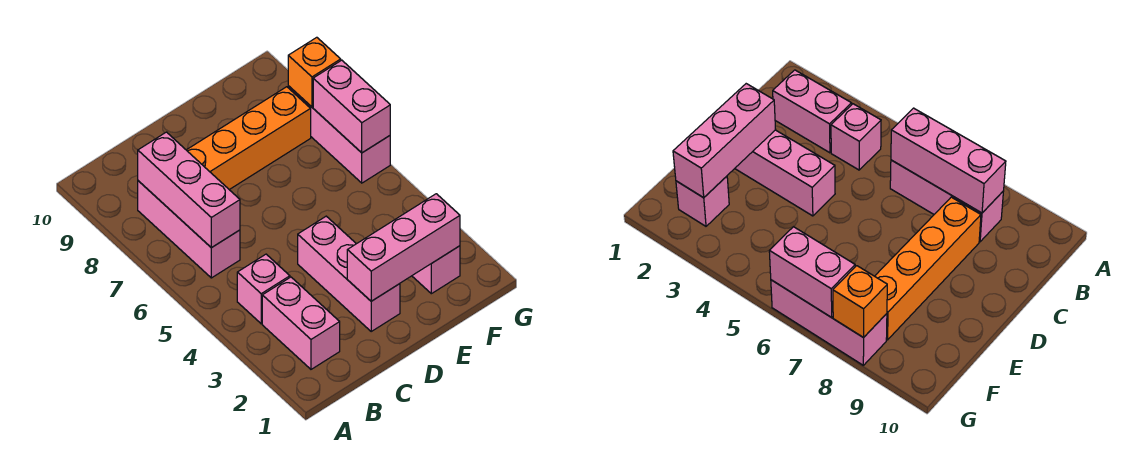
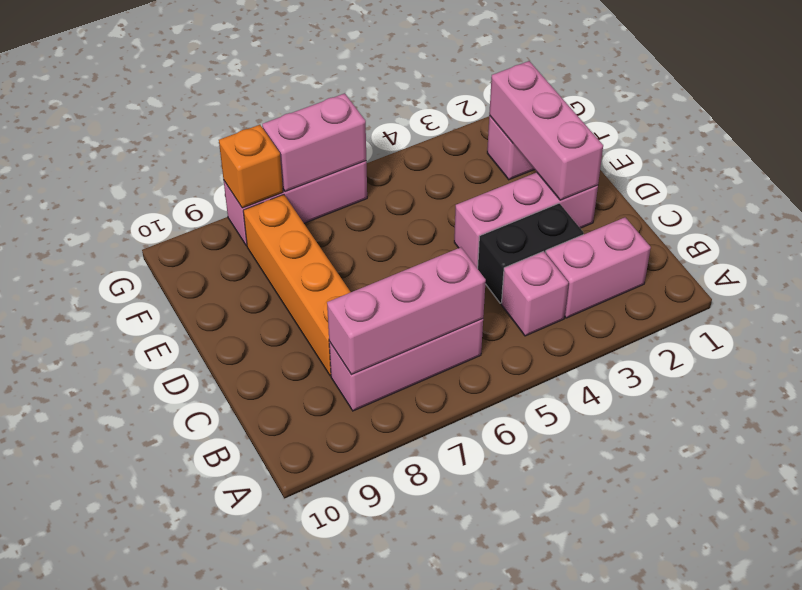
none -> black 1x2 brick [478,203,584,303]

